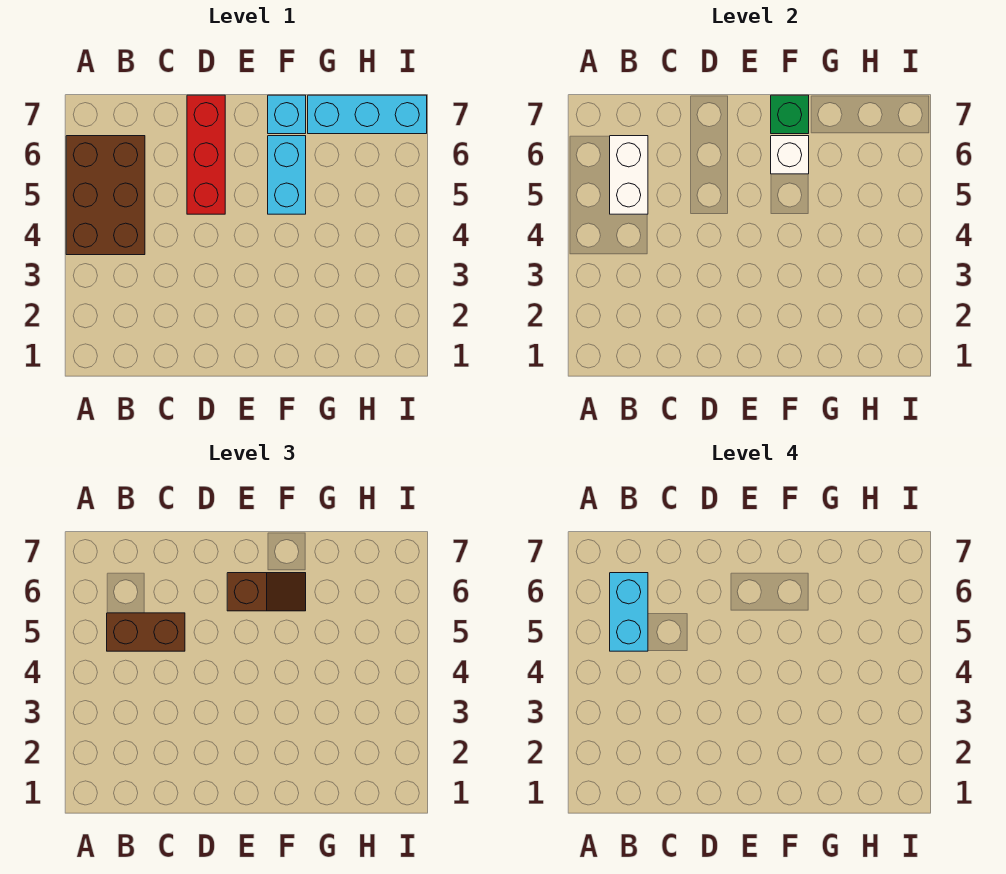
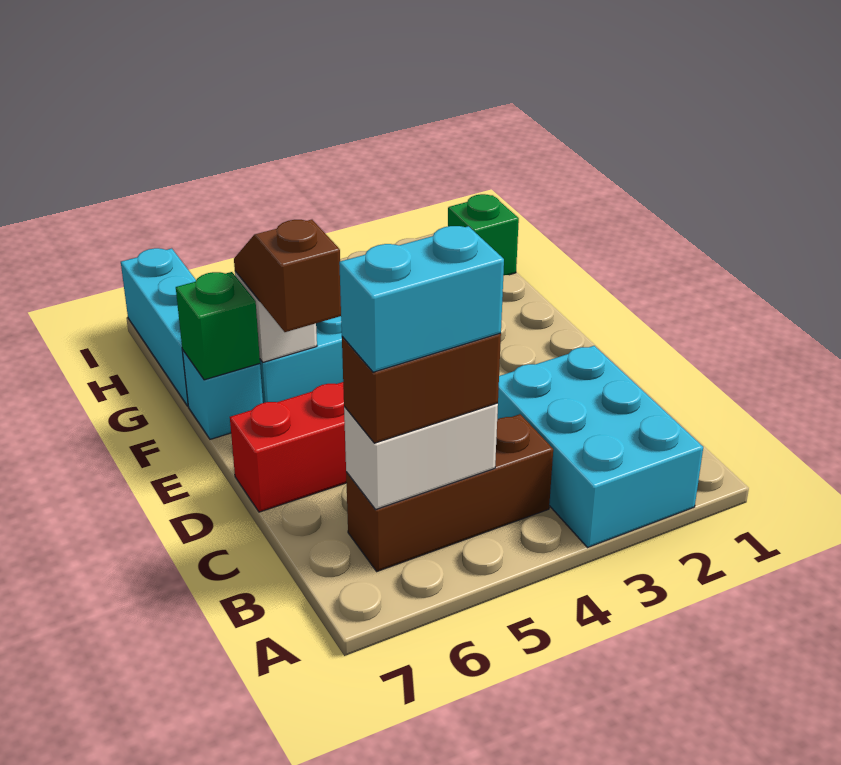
none -> cyan 2x3 brick [497,346,703,548]
brown 2x3 brick [66,136,145,255] -> brown 1x3 brick [346,414,553,571]
brown 1x2 brick [107,613,185,651] -> brown 1x2 brick turned to [342,333,501,443]
none -> green 1x1 brick [448,194,519,275]

